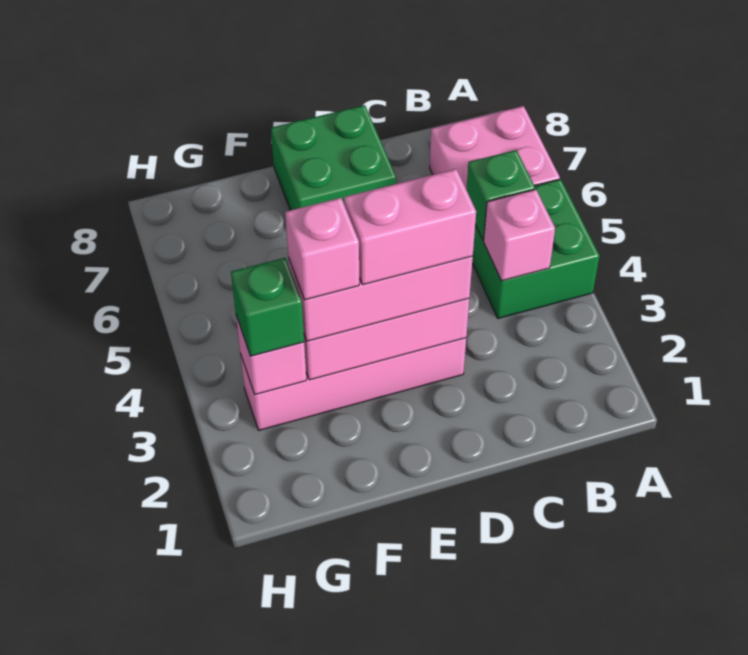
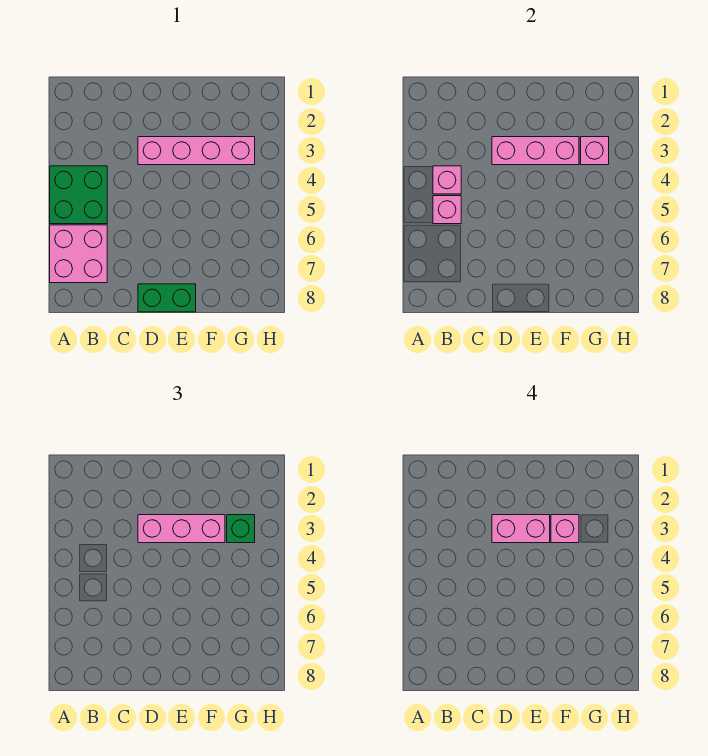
green 1x1 brick [466,150,535,240] -> pink 1x1 brick [433,196,461,224]
green 2x2 brick [271,105,396,210] -> green 1x2 brick [138,284,196,312]

